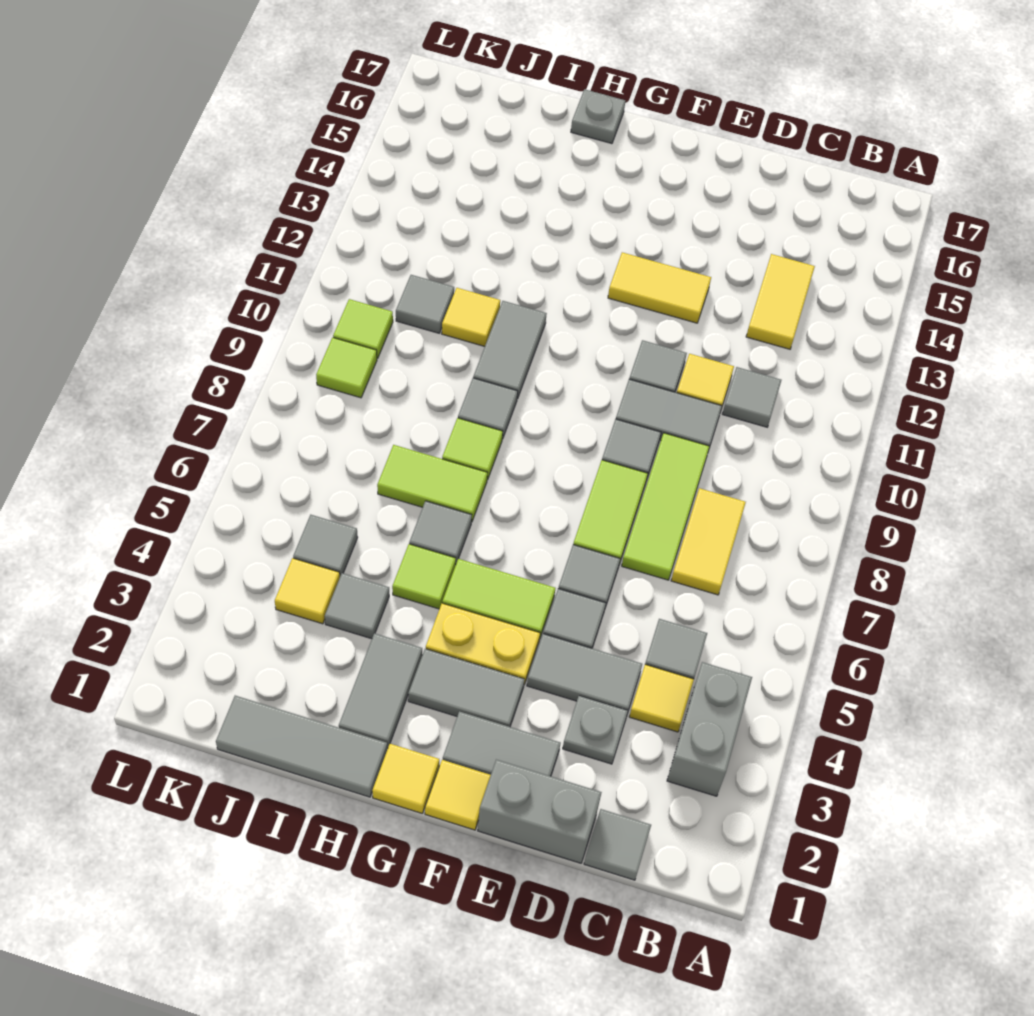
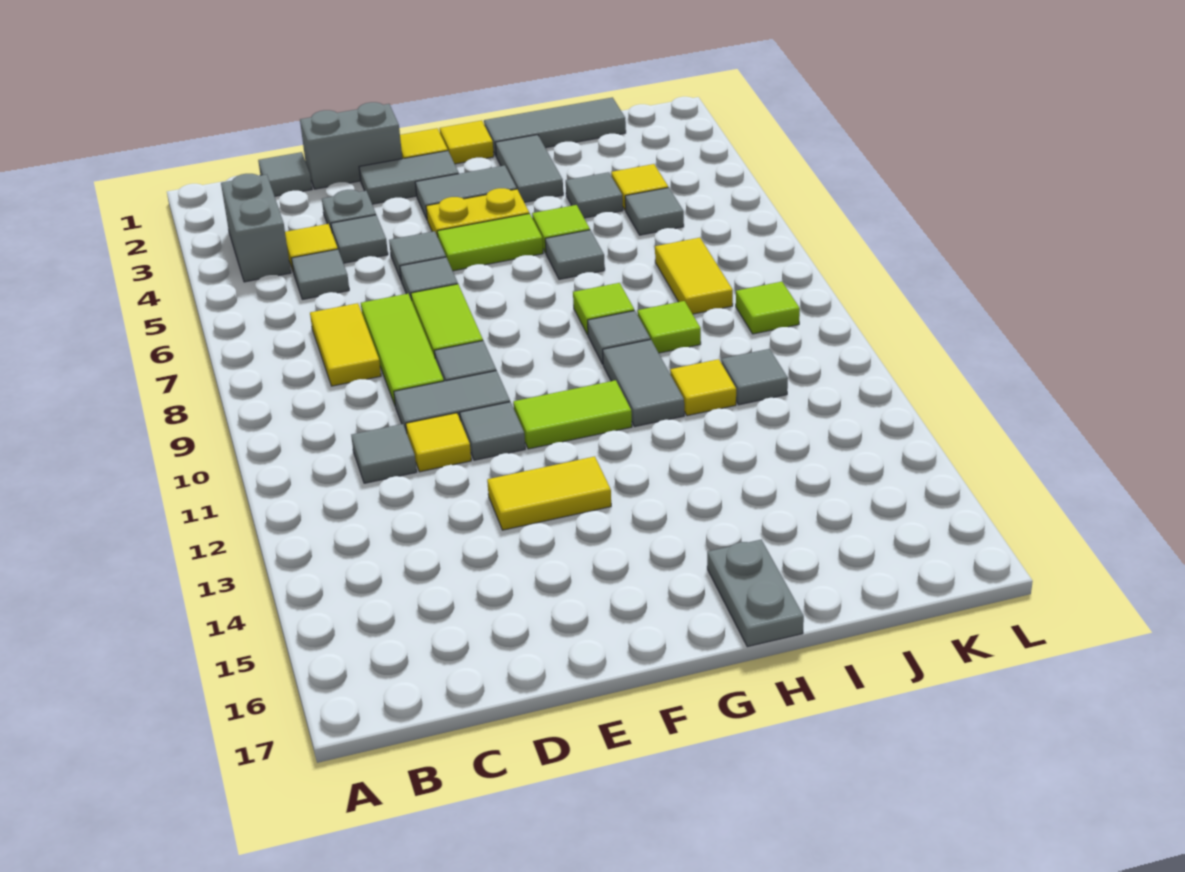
yellow 1x2 tile [746,254,815,349] -> yellow 1x2 tile moved to [655,238,733,314]
grey 1x2 tile [527,634,642,710] -> grey 1x1 tile [331,215,388,263]
lime 1x2 tile [377,445,487,522] -> lime 1x2 tile moved to [513,380,632,449]
grey 1x1 plate [571,89,625,144] -> grey 1x2 plate [707,540,804,647]
lime 1x1 tile [333,299,393,359] -> lime 1x1 tile moved to [638,301,701,353]

